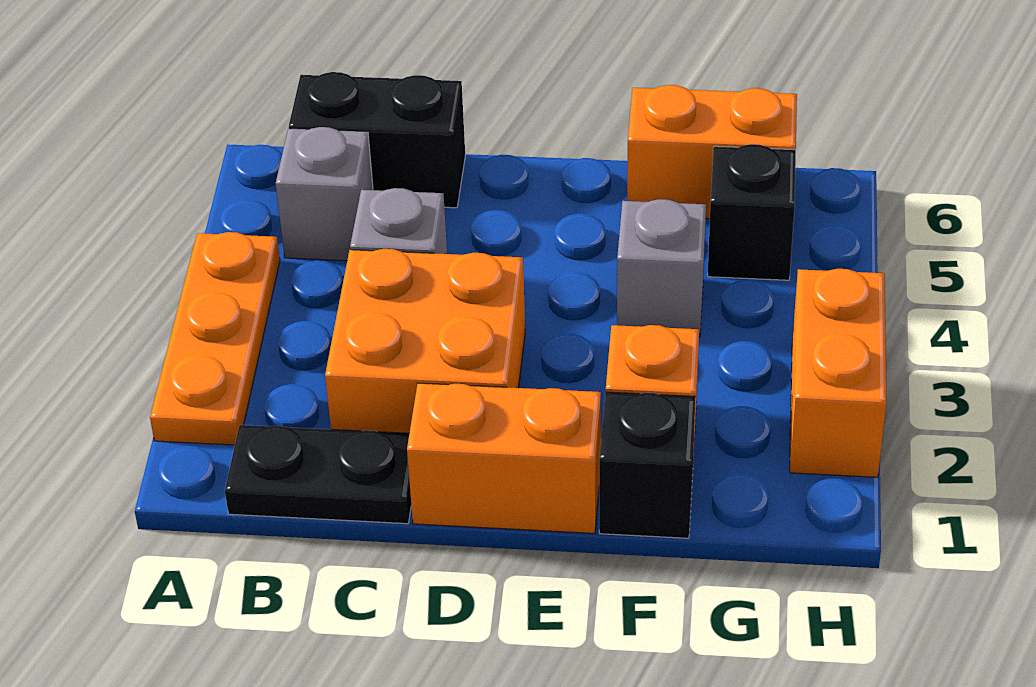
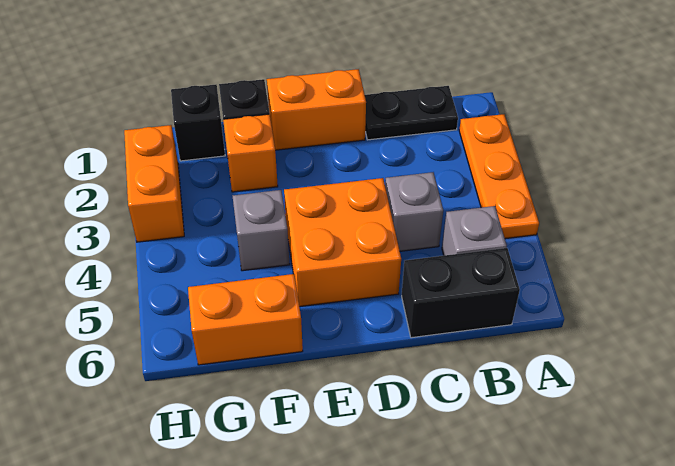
orange 2x2 brick [325,249,525,433] -> orange 2x2 brick moved to [284,178,401,307]
black 1x1 brick [708,144,796,280] -> black 1x1 brick moved to [171,85,225,161]

